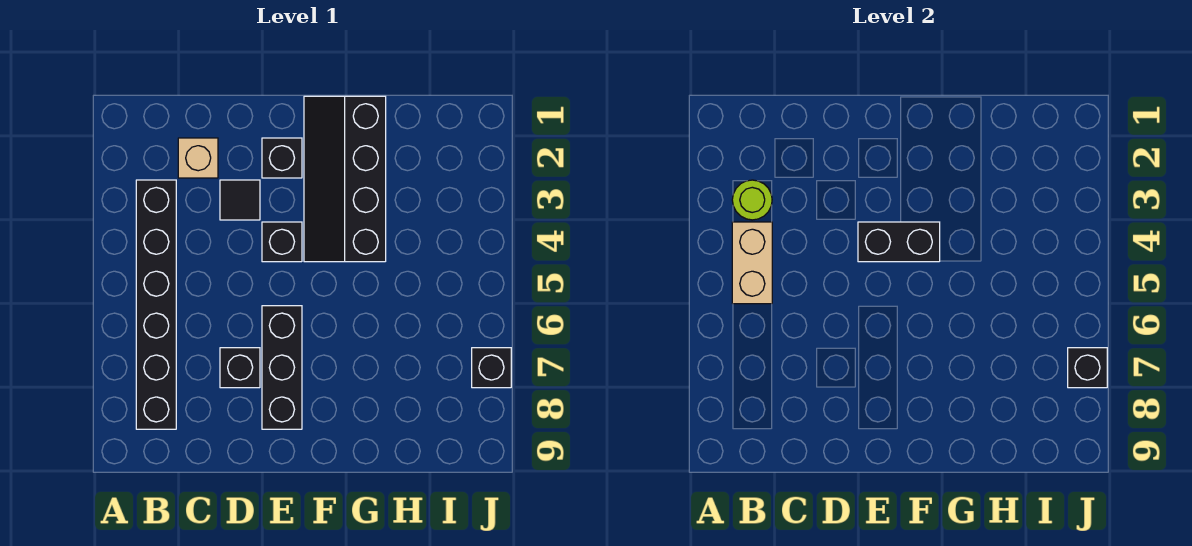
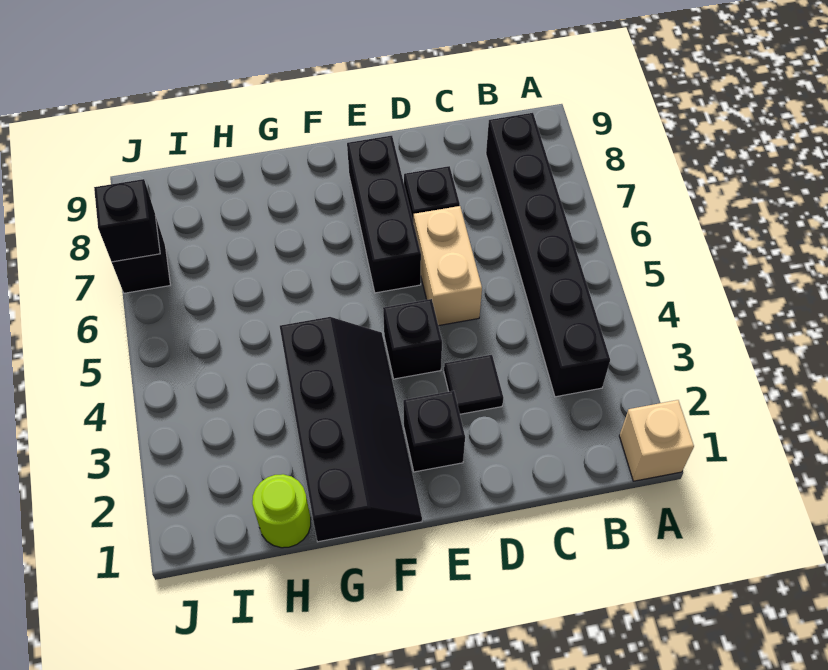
lime 1x1 round brick [732,180,772,220] -> lime 1x1 round brick moved to [252,474,311,548]
tan 1x2 brick [732,222,772,304] -> tan 1x2 brick moved to [414,206,482,326]
tan 1x1 brick [178,138,218,178] -> tan 1x1 brick moved to [619,400,694,481]
black 1x2 brick [858,222,940,262] -> none

